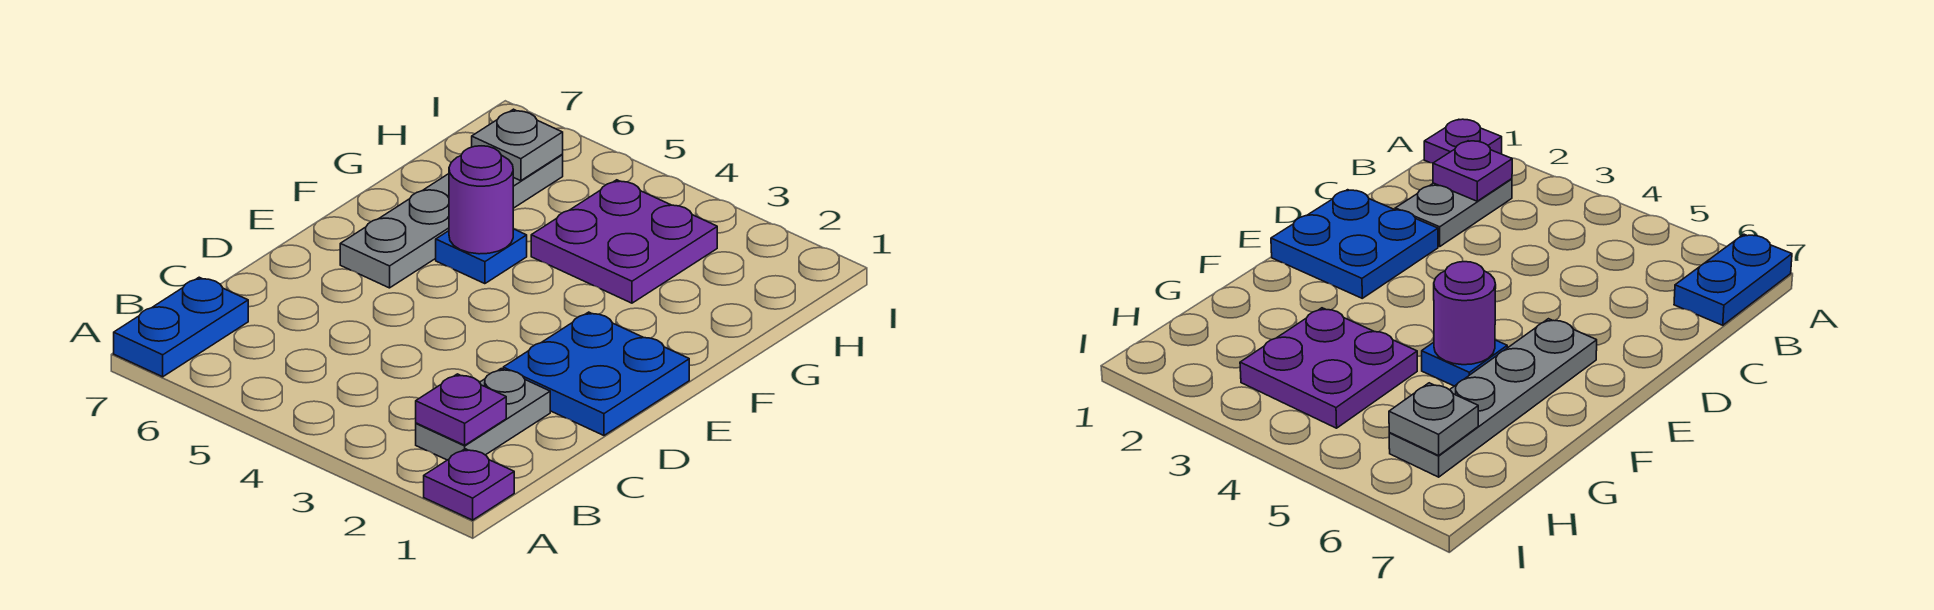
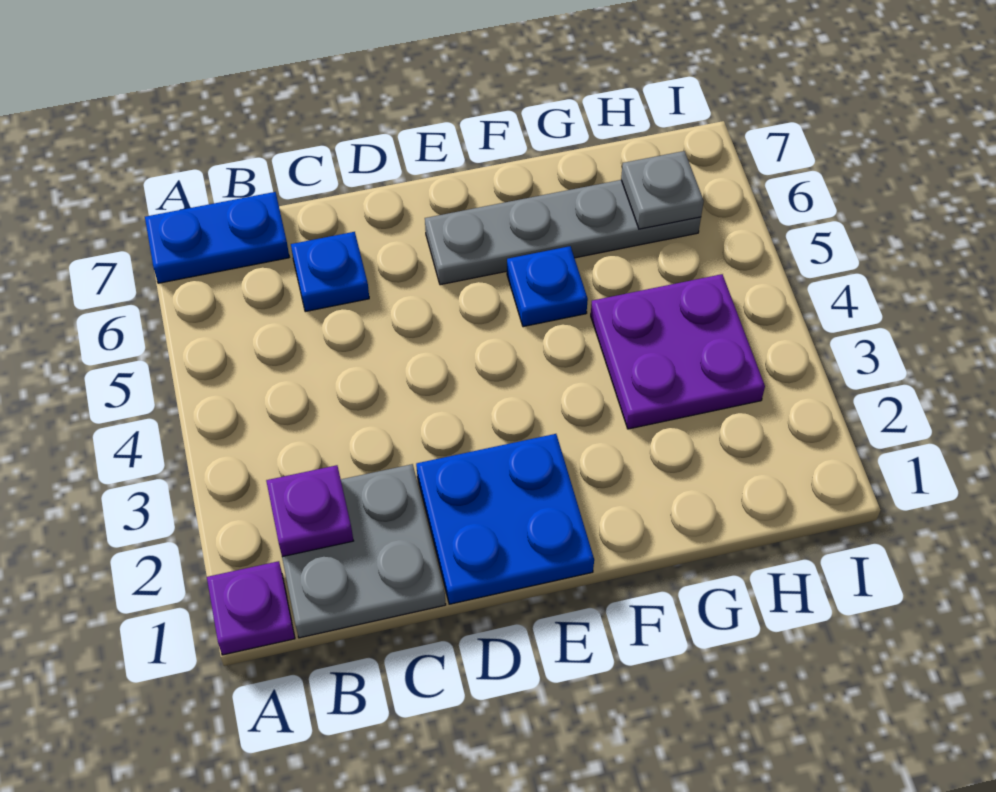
grey 1x2 plate [416,369,550,460] -> grey 2x2 plate [282,464,446,638]
none -> blue 1x1 plate [291,232,369,312]
purple 1x1 round brick [449,146,513,254] -> none

